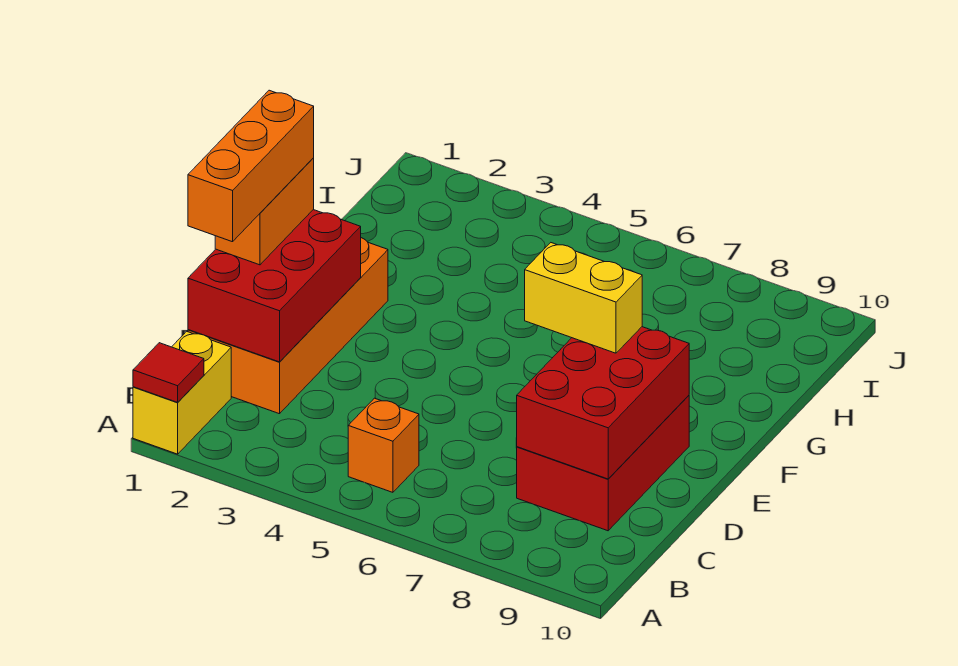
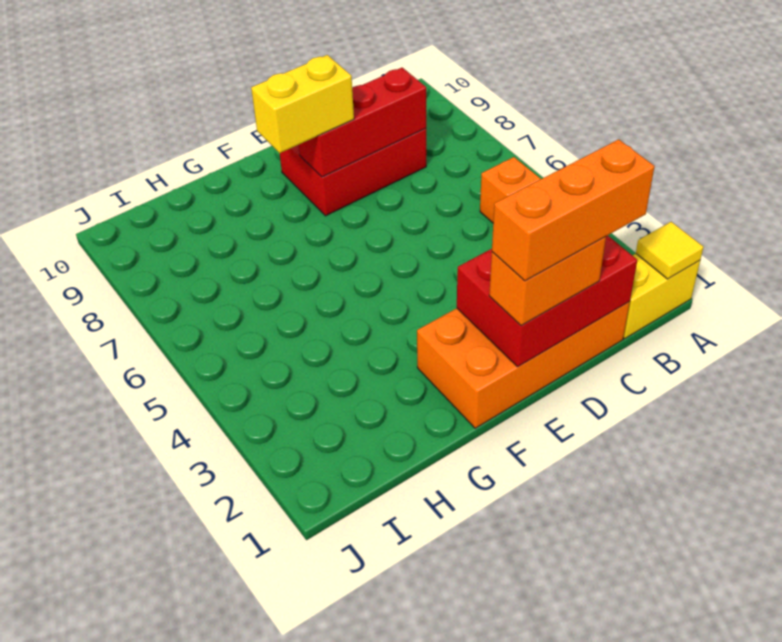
red 1x1 tile [133,343,204,402] -> yellow 1x1 tile [636,222,703,279]
red 2x3 brick [516,327,689,479] -> red 1x3 brick [299,68,426,177]
yellow 1x2 brick [525,243,642,353] -> yellow 1x2 brick turned to [251,55,354,153]

